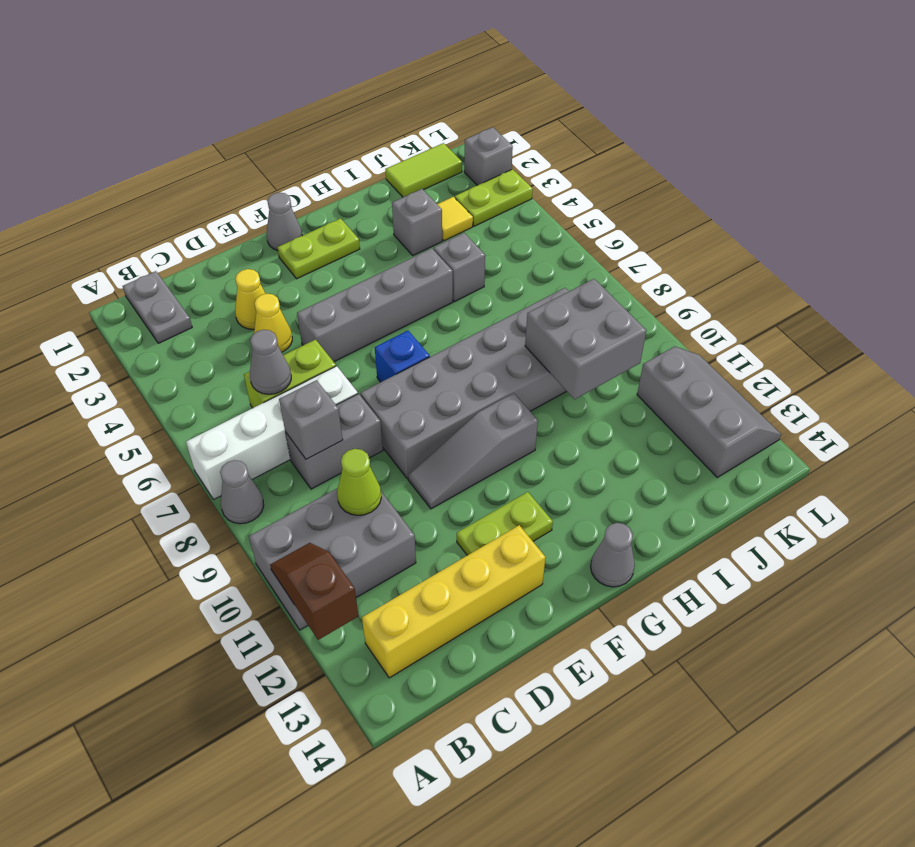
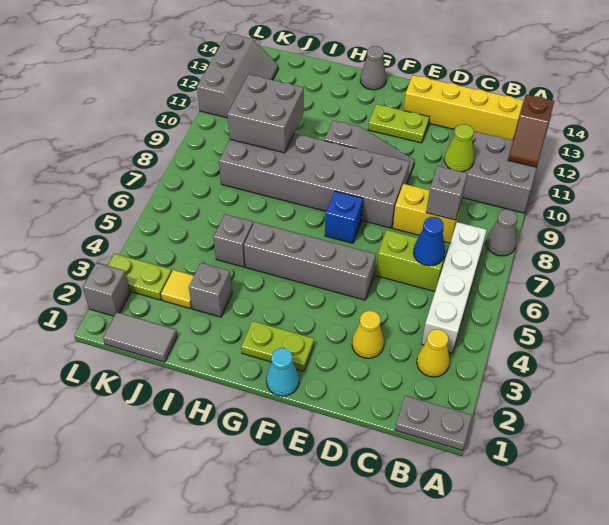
white 1x4 brick [186,366,358,499] -> white 1x4 brick turned to [422,222,486,353]
grey 1x2 plate [123,271,192,343] -> grey 1x2 plate turned to [395,396,472,450]
grey 1x1 cone [250,330,291,394] -> blue 1x1 cone [413,217,445,266]
grey 1x2 brick [285,394,383,489] -> yellow 1x2 brick [393,184,462,243]
yellow 1x1 cone [254,294,292,352] -> yellow 1x1 cone moved to [417,329,450,377]
grey 1x1 cone [267,193,302,251] -> cyan 1x1 cone [266,348,299,396]
lime 1x2 tile [385,143,462,197] -> grey 1x2 tile [103,312,177,362]
grey 2x3 slope [637,346,781,477] -> grey 2x3 slope turned to [197,33,278,118]

